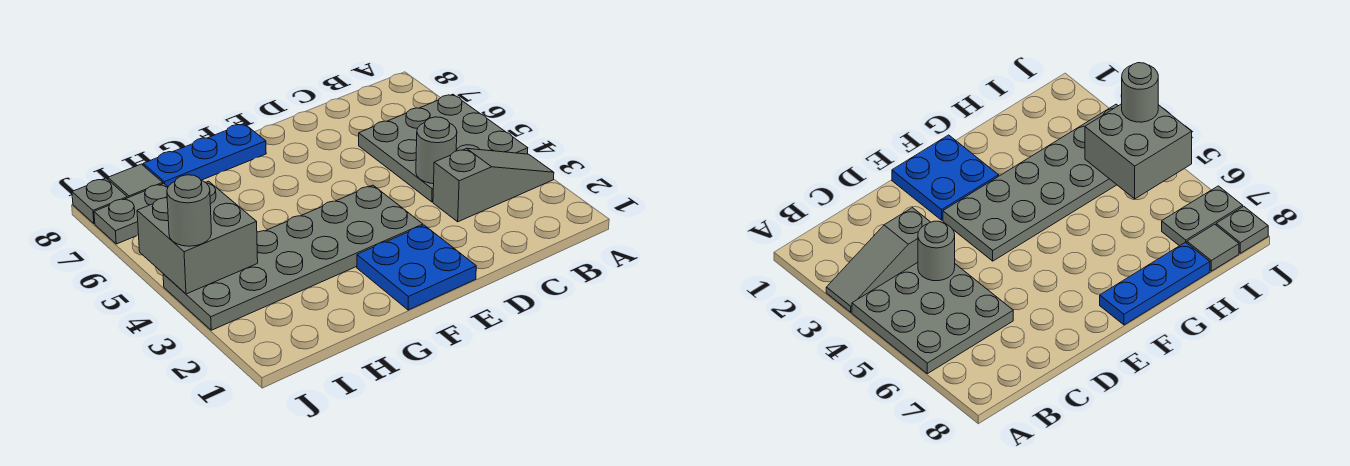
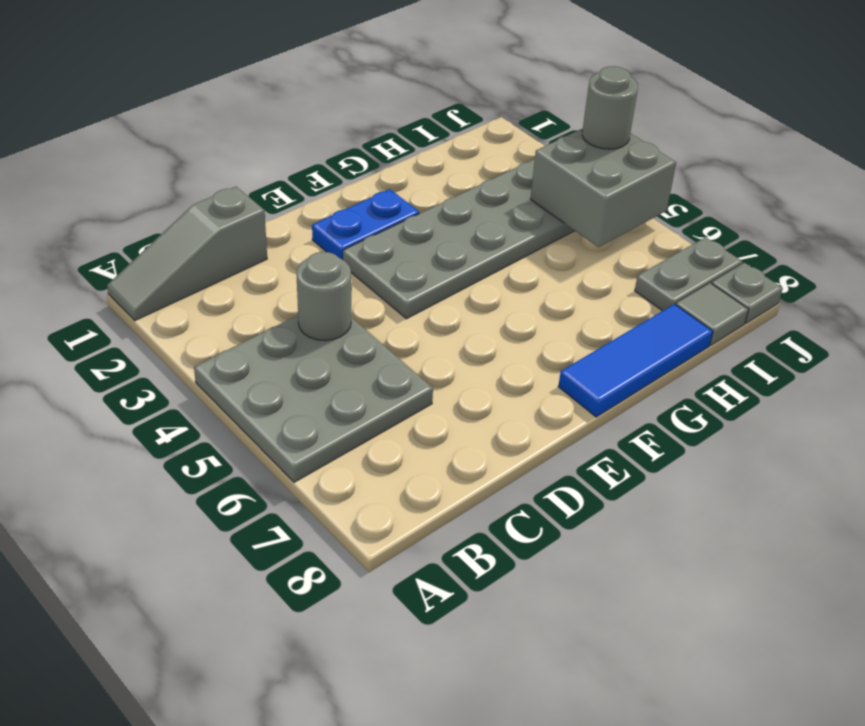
grey 1x3 slope [433,148,554,222] -> grey 1x3 slope moved to [107,187,267,321]
blue 2x2 plate [357,225,476,310] -> blue 1x2 plate [312,189,419,260]
blue 1x3 plate [143,124,266,186] -> blue 1x3 tile [558,304,713,417]

